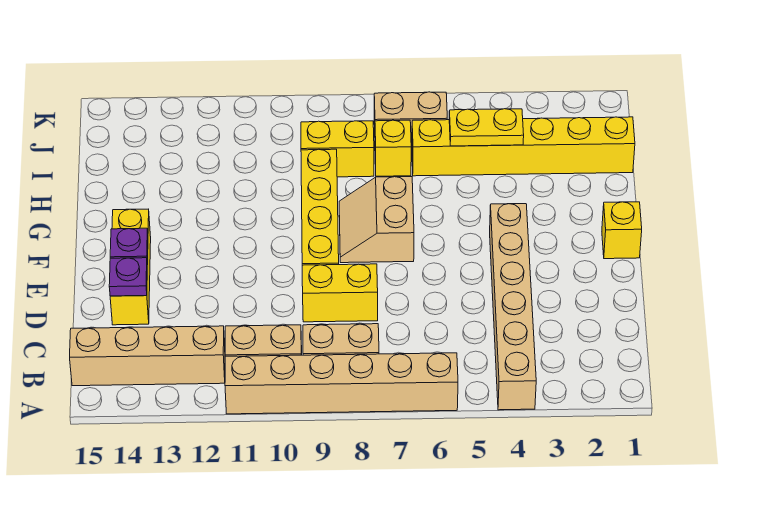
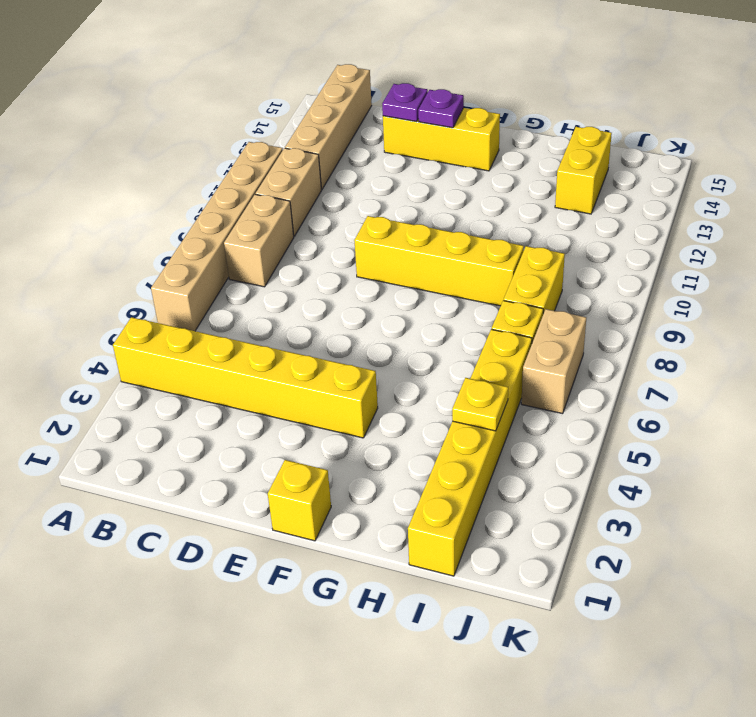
tan 1x6 brick [490,204,536,410] -> yellow 1x6 brick [113,317,378,438]
yellow 1x2 brick [302,264,378,322] -> yellow 1x2 brick moved to [555,127,612,214]
tan 2x2 slope [339,177,414,263] -> none
yellow 1x2 plate [449,109,524,146] -> yellow 1x1 plate [452,378,508,431]

